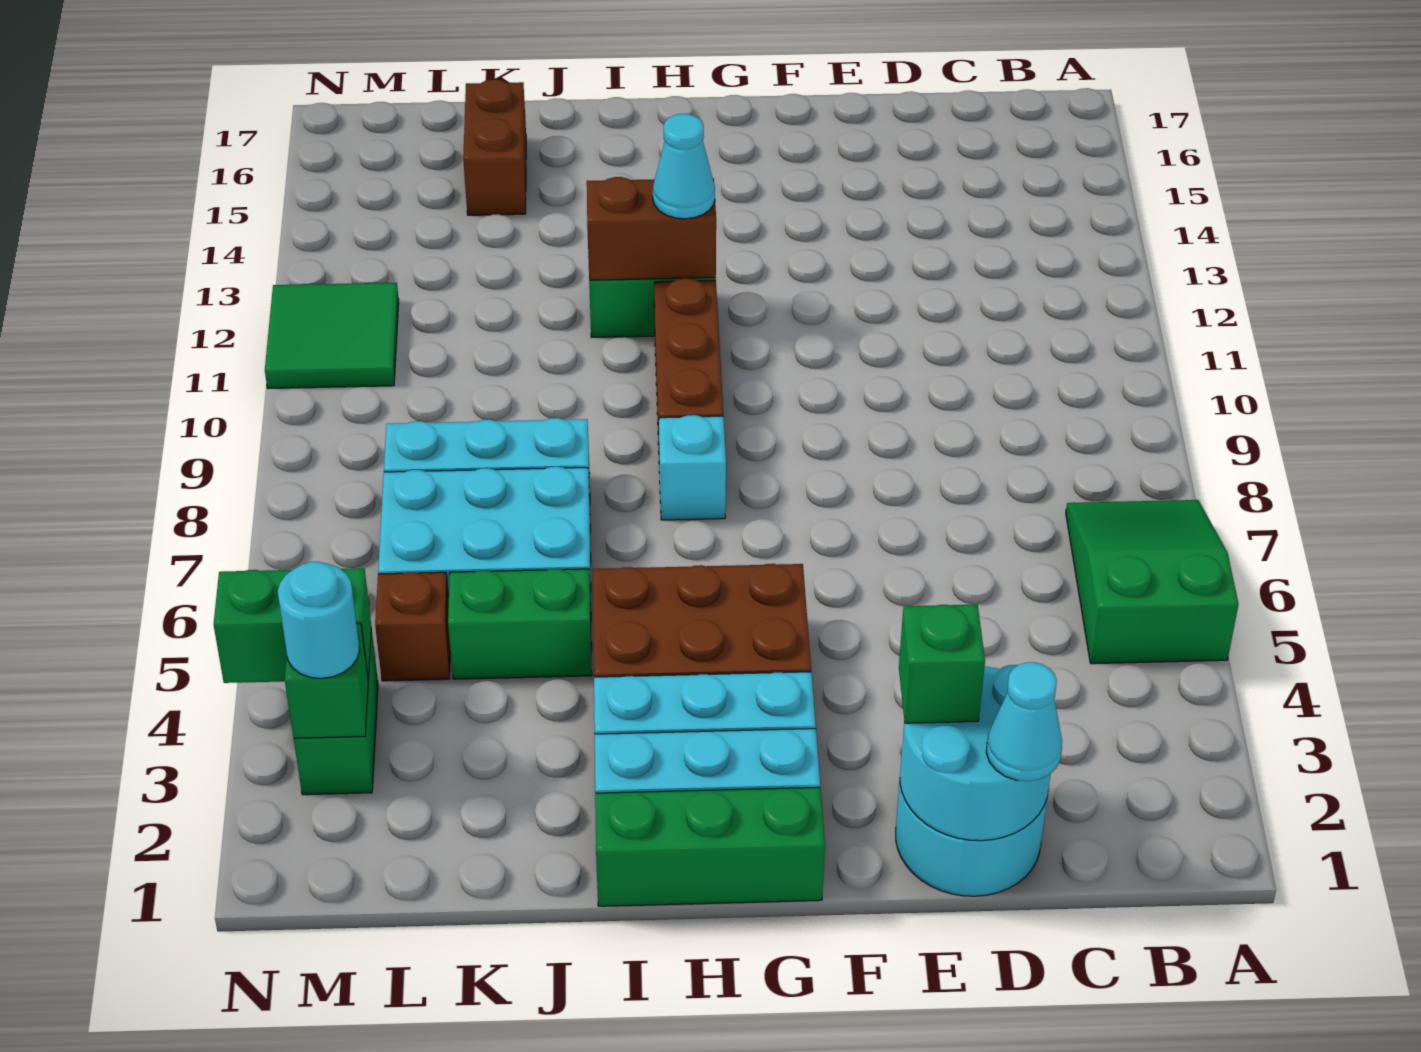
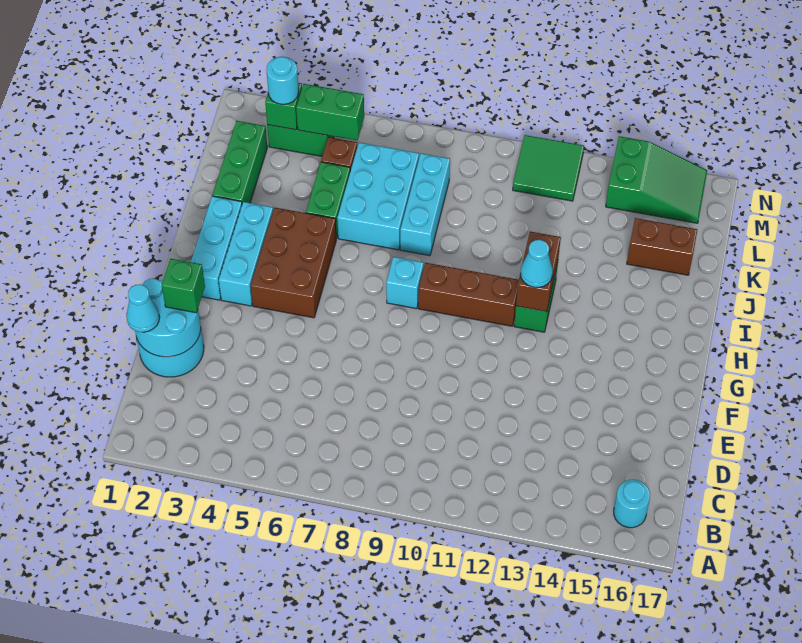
green 2x3 slope [1066,500,1239,664] -> green 2x3 slope moved to [606,136,707,223]
none -> cyan 1x1 round brick [614,480,650,528]
green 1x3 brick [595,787,825,906] -> green 1x3 brick moved to [212,121,267,203]
green 1x2 brick [214,568,371,683] -> green 1x2 brick turned to [296,84,364,140]

